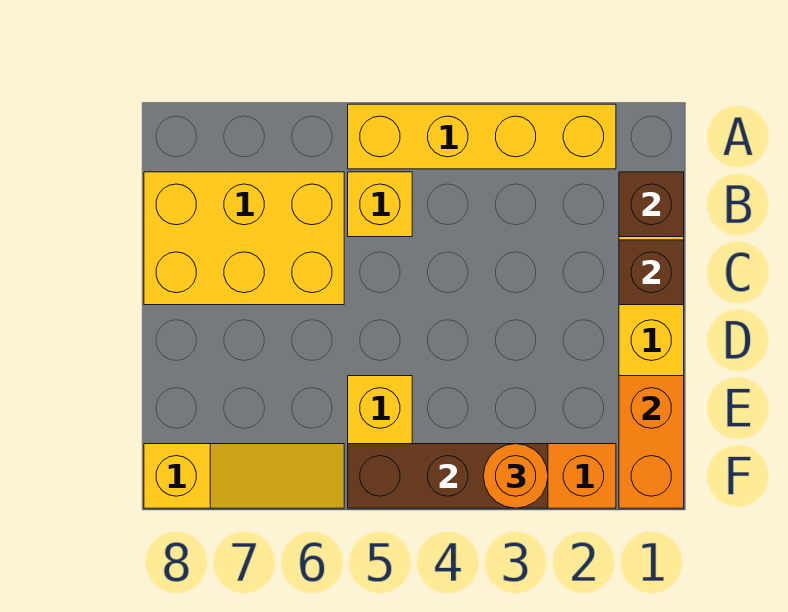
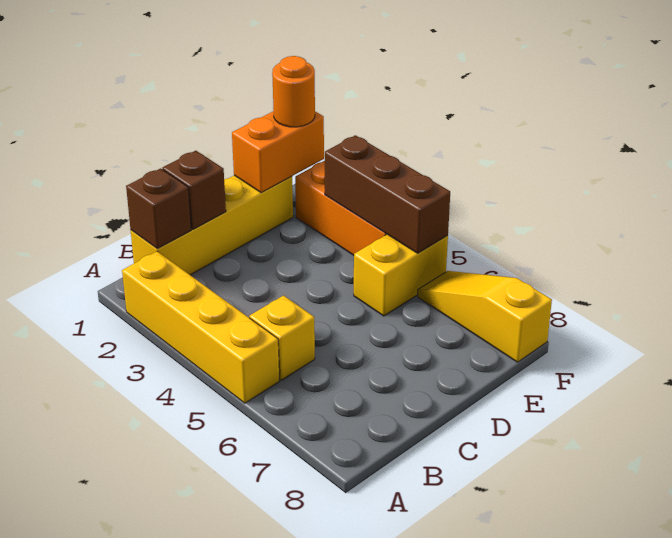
yellow 2x3 brick [144,172,344,305] -> none
orange 1x1 round brick [483,444,548,508] -> orange 1x1 round brick moved to [272,56,315,127]

